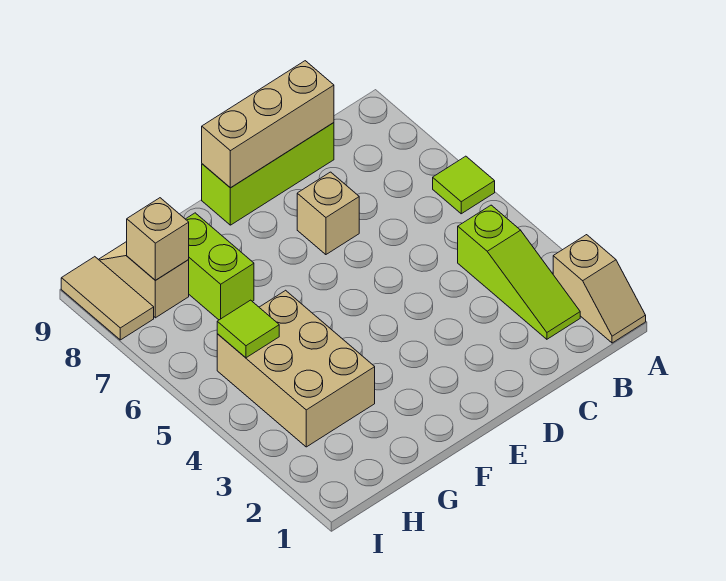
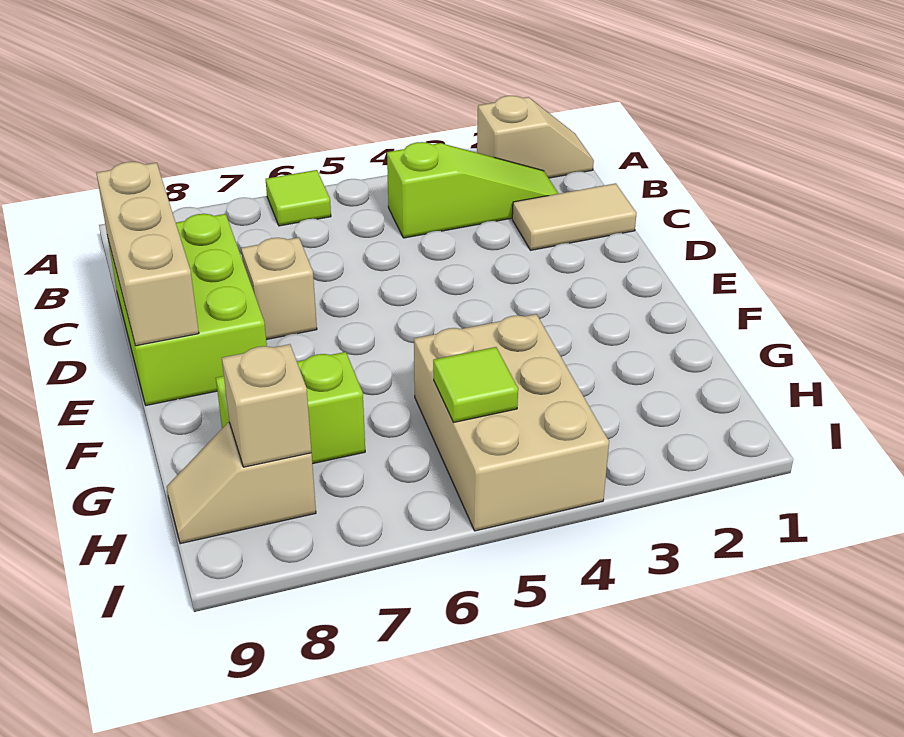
lime 1x3 brick [202,123,334,225] -> lime 2x3 brick [108,214,267,405]
tan 2x3 brick [217,290,375,447] -> tan 2x3 brick turned to [414,314,609,531]
tan 1x2 tile [61,257,154,340] -> tan 1x2 tile moved to [512,183,637,250]

